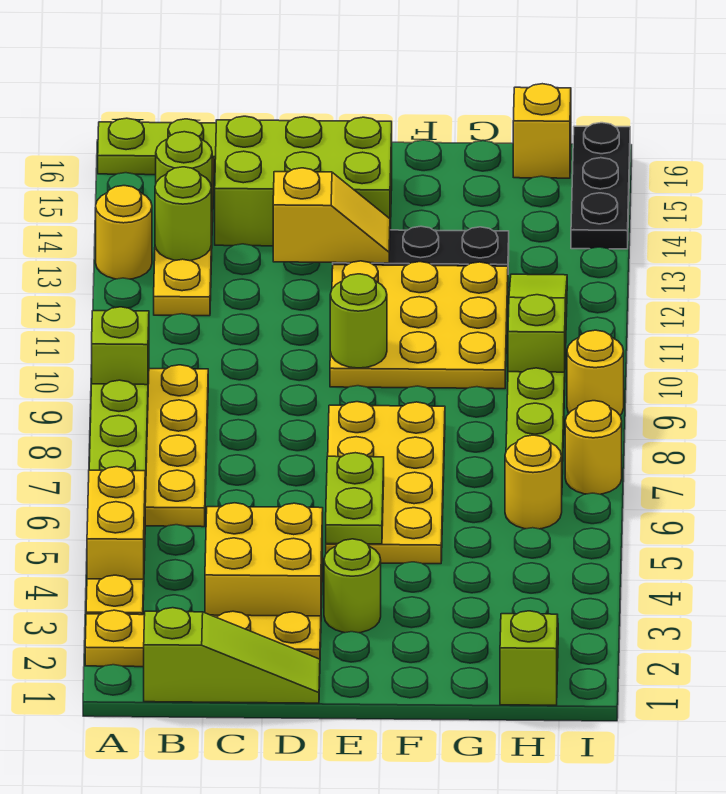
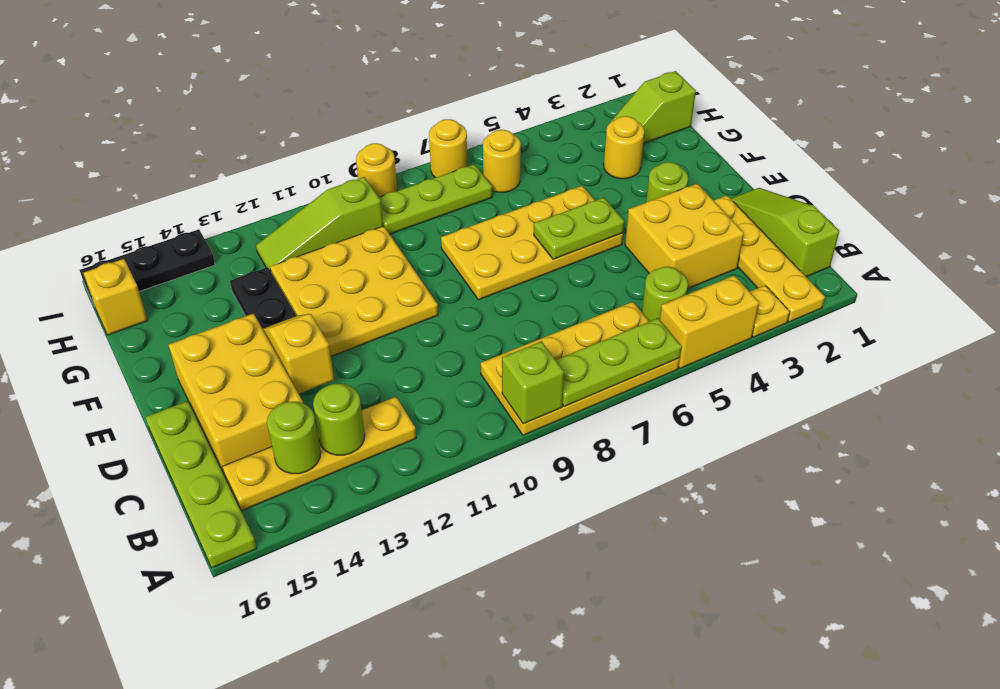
yellow 1x1 round brick [96,186,152,279] -> yellow 1x1 round brick moved to [604,116,644,179]
lime 2x3 brick [215,116,392,246] -> yellow 2x3 brick [169,313,303,474]
lime 1x1 round brick [330,274,387,368] -> lime 1x1 round brick moved to [642,267,688,321]

